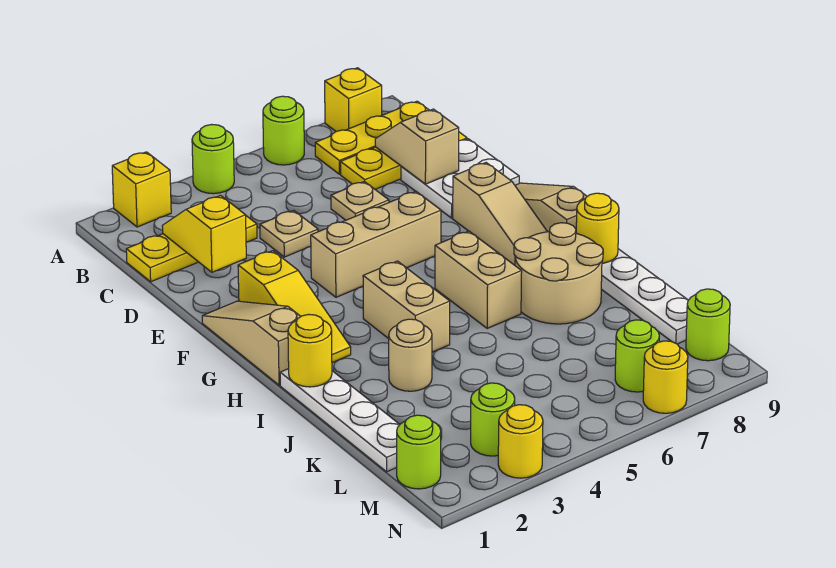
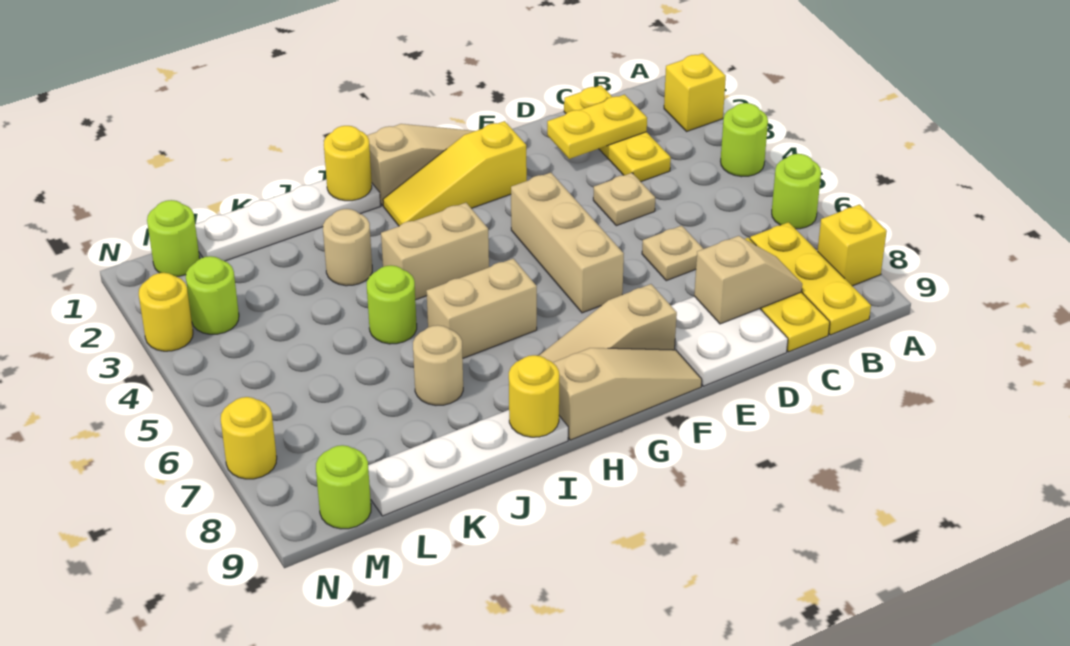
yellow 1x2 slope [162,196,246,272] -> yellow 1x2 plate [547,95,647,159]
tan 2x2 round brick [514,223,603,324] -> tan 1x1 round brick [413,325,463,405]
lime 1x1 round brick [615,320,659,392] -> lime 1x1 round brick moved to [367,265,417,344]

